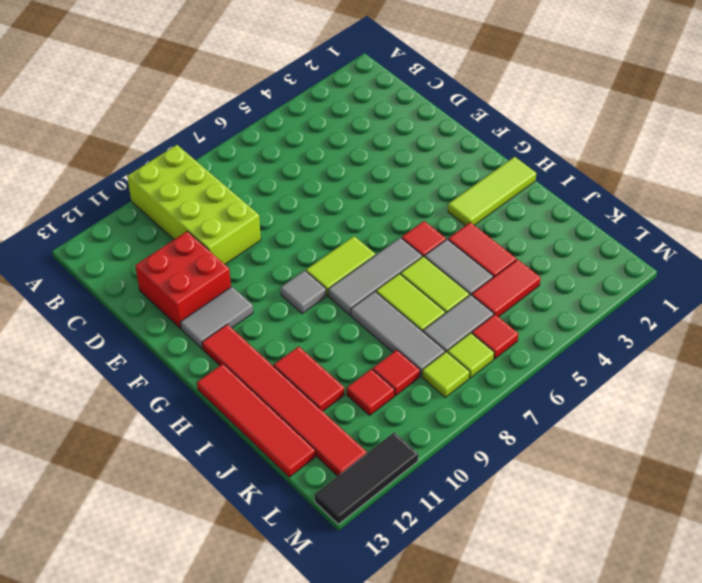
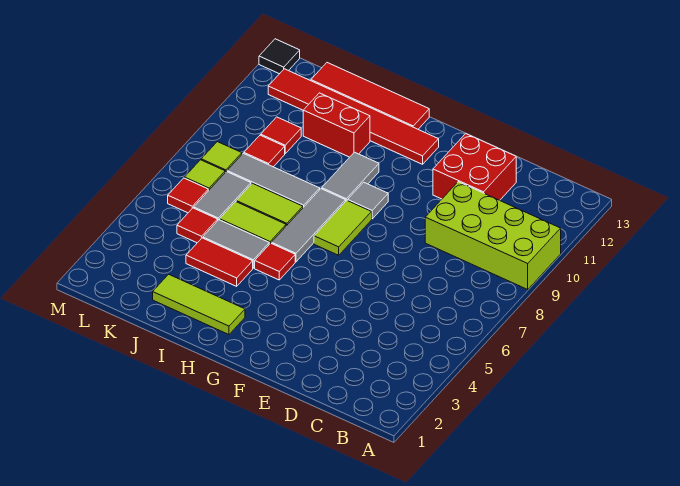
grey 1x2 tile [180,287,253,349] -> grey 1x2 tile moved to [322,152,379,201]
lime 1x3 tile [448,157,536,226] -> lime 1x3 tile turned to [153,274,245,335]
red 1x2 tile [274,346,344,411] -> red 1x2 brick [303,93,370,157]
red 1x2 tile [472,260,541,317] -> red 1x1 tile [177,208,218,243]
black 1x3 tile [315,432,418,524] -> black 1x1 tile [259,39,300,74]

